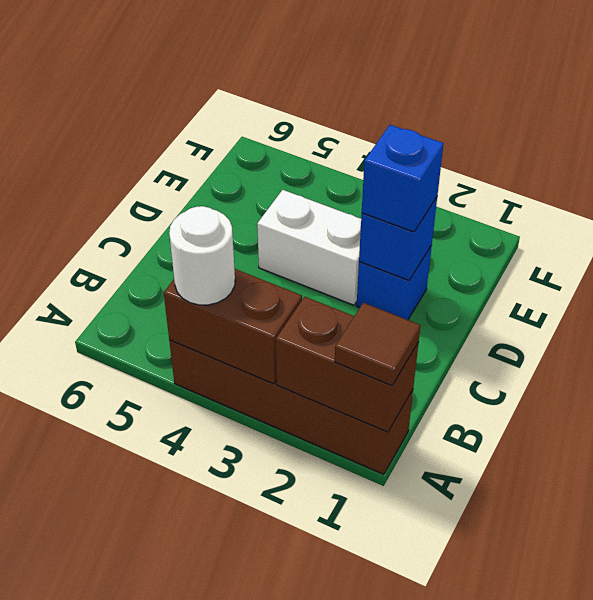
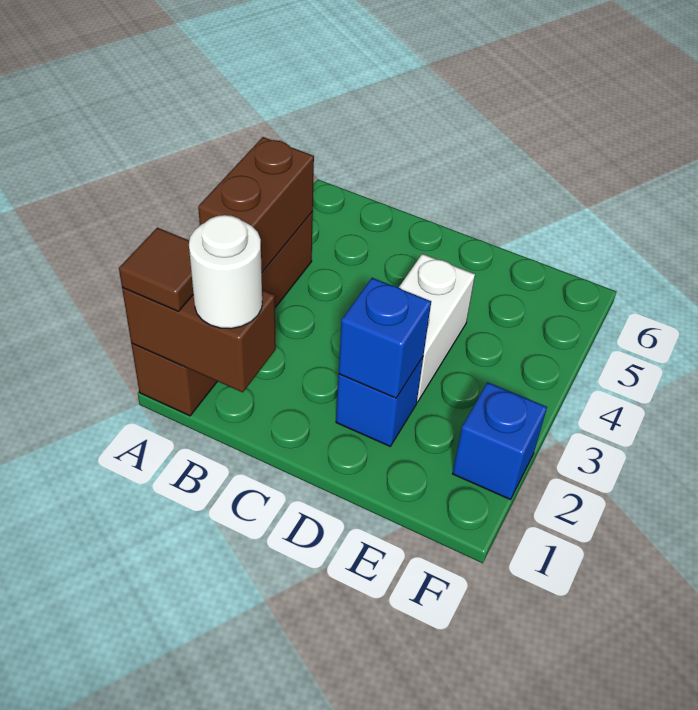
brown 1x2 brick [276,297,419,432] -> brown 1x2 brick turned to [122,288,276,392]
white 1x1 round brick [169,206,235,305] -> white 1x1 round brick moved to [189,215,262,329]
blue 1x1 brick [362,125,444,232] -> blue 1x1 brick moved to [453,382,547,500]

